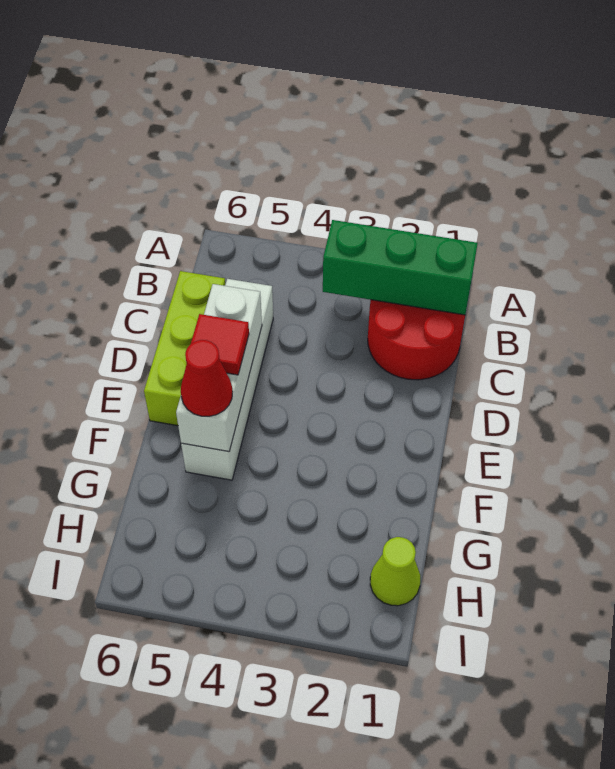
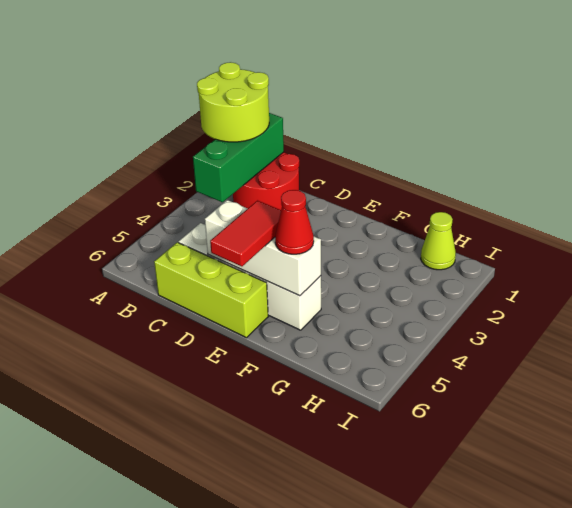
none -> lime 2x2 round brick [197,62,269,142]
red 1x1 tile [191,314,249,375] -> red 1x2 tile [210,201,281,266]

